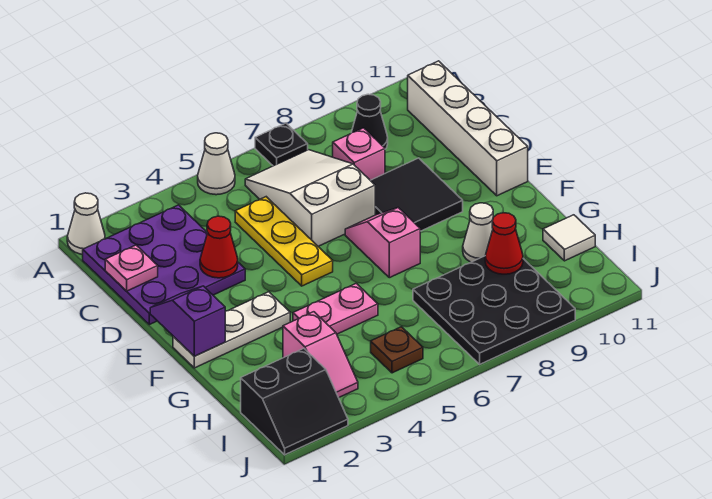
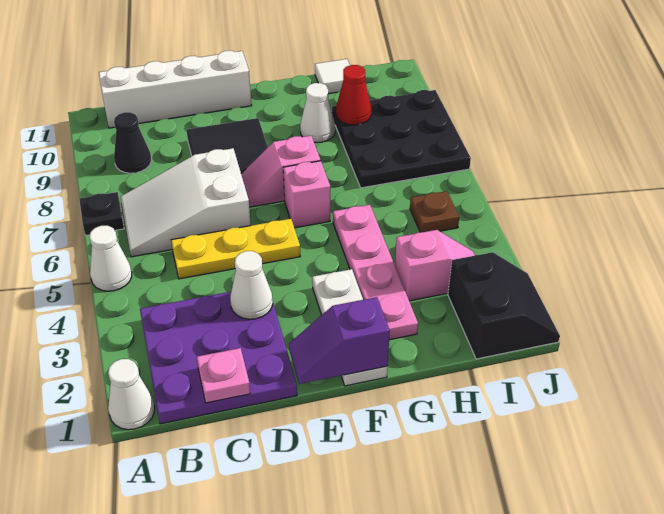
pink 1x1 brick [333,128,385,180] -> pink 1x1 brick moved to [283,161,330,228]
red 1x1 cone [200,216,238,278] -> white 1x1 cone [230,251,273,319]
pink 1x2 plate [293,283,378,334] -> pink 1x4 plate [333,205,418,340]

